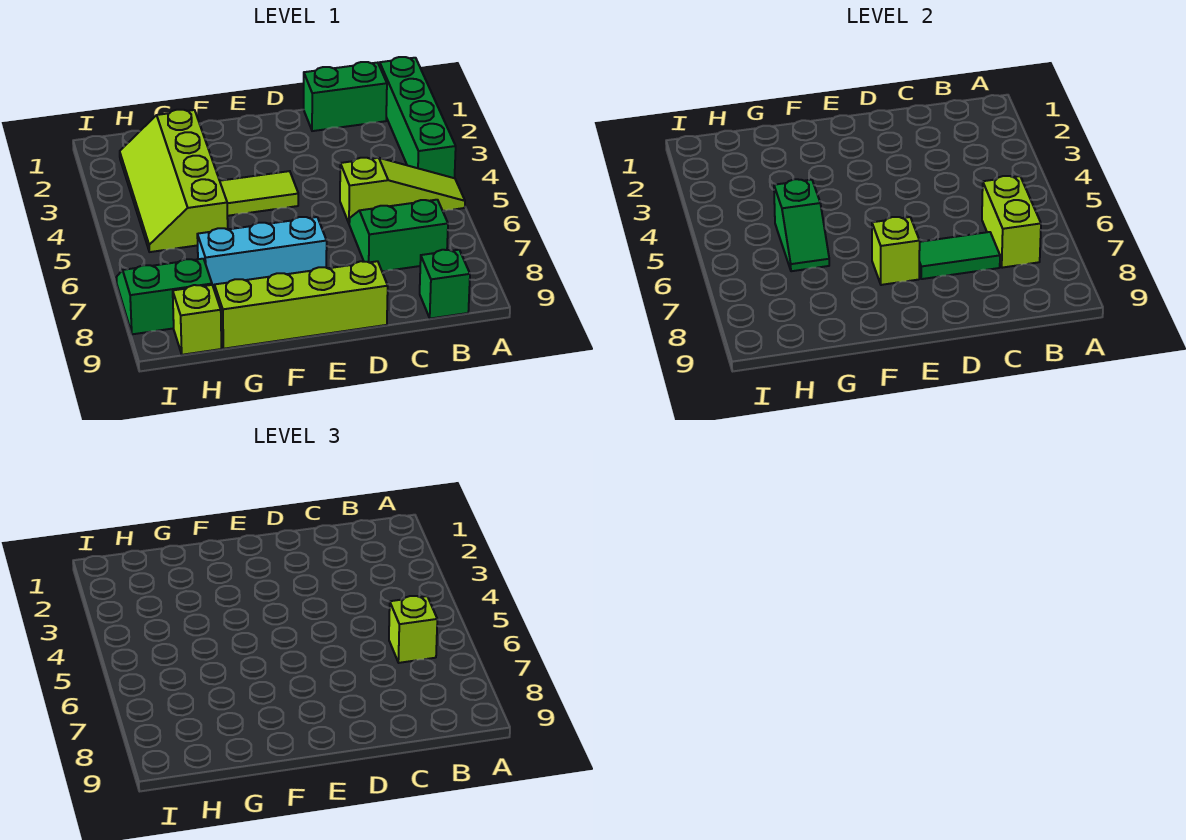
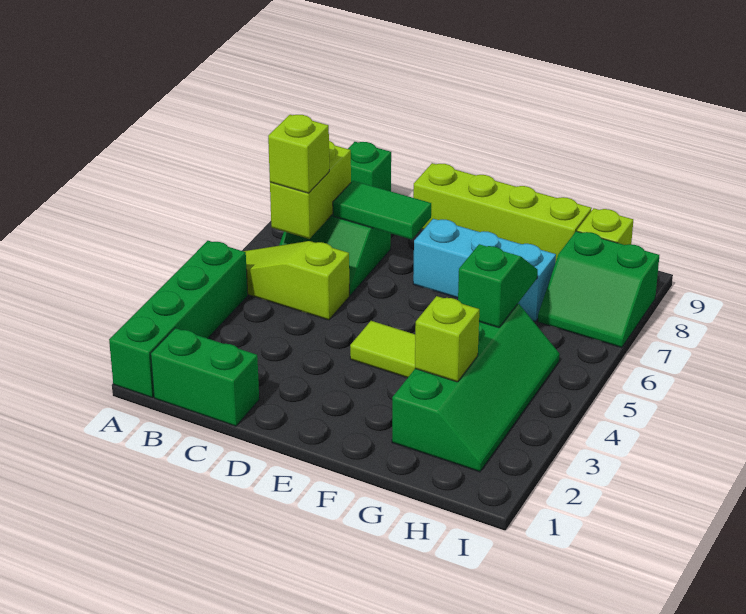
lime 1x1 brick [872,217,920,285] -> lime 1x1 brick moved to [415,296,479,382]
lime 2x4 slope [120,110,228,252] -> green 2x4 slope [392,304,560,472]

